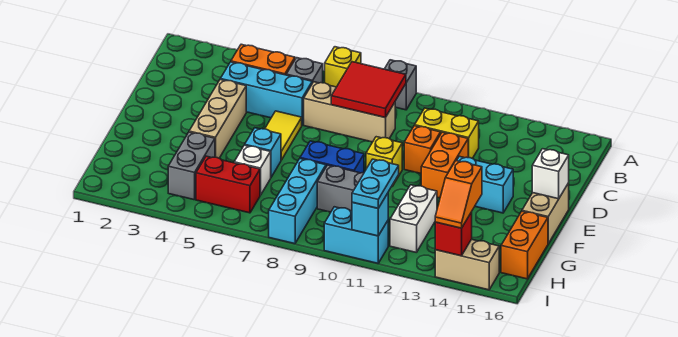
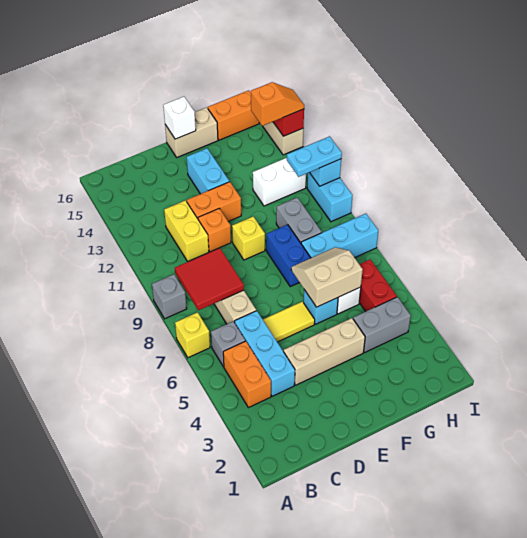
none -> tan 2x2 slope [291,247,363,307]

